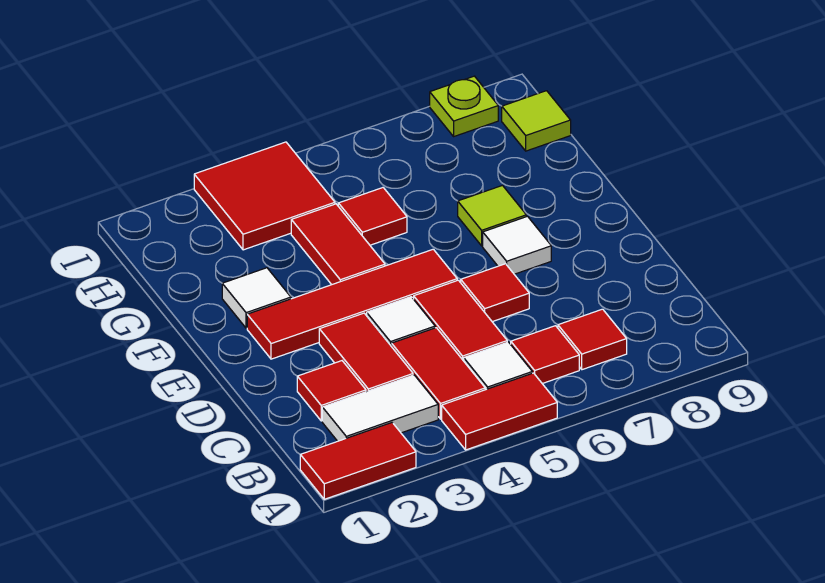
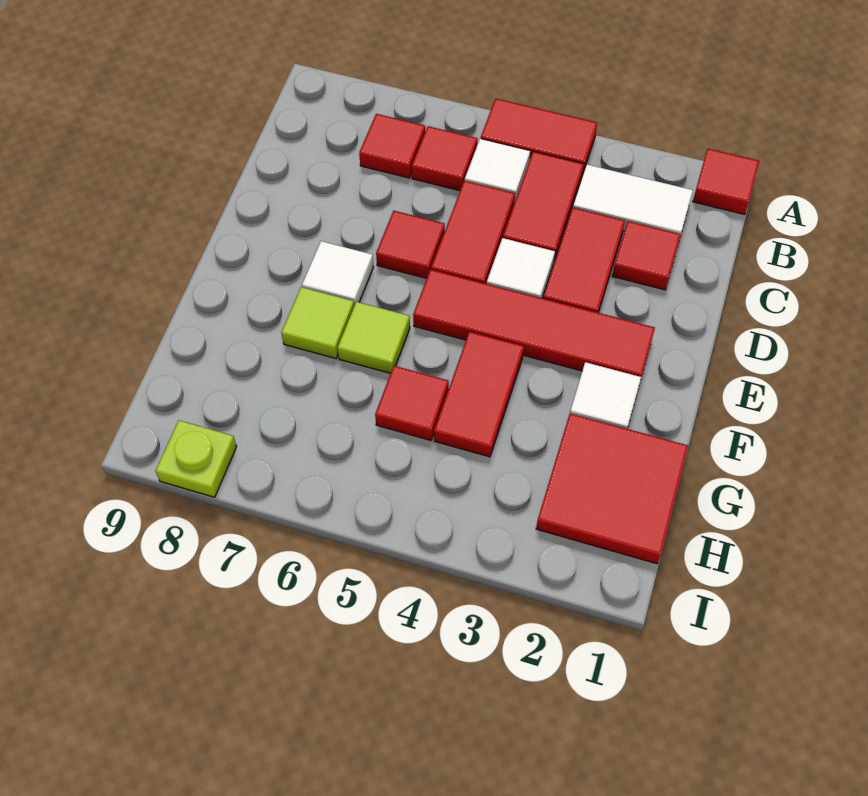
red 1x2 tile [300,423,416,499] -> red 1x1 tile [693,149,759,214]
red 2x2 tile [194,142,335,250] -> red 2x2 tile moved to [536,413,688,564]
lime 1x1 tile [502,91,571,151] -> lime 1x1 tile moved to [338,302,410,373]

